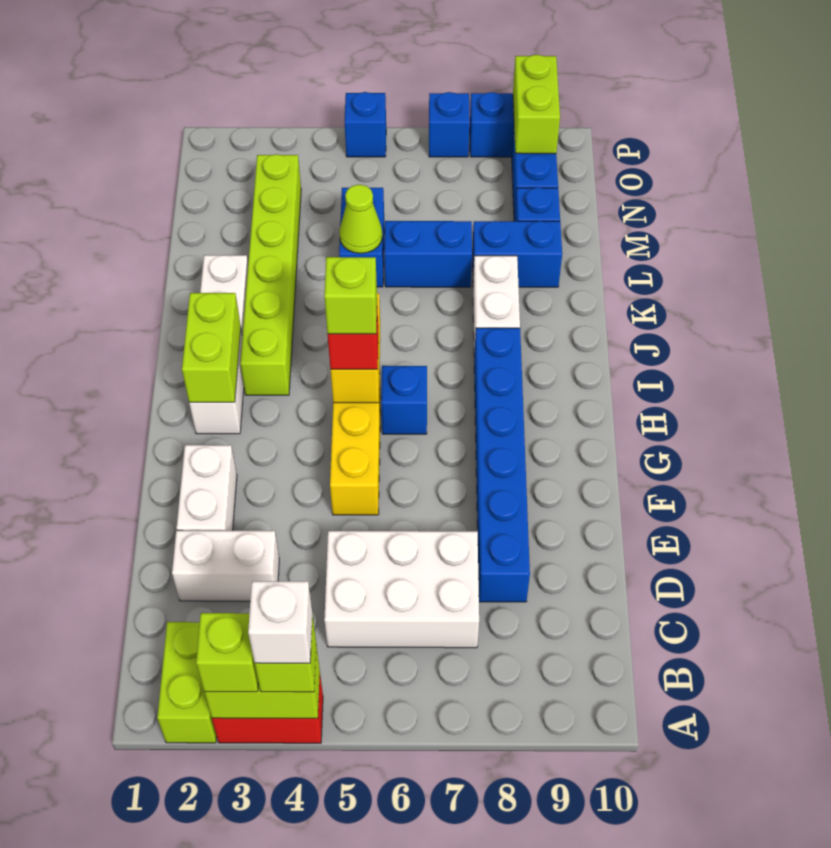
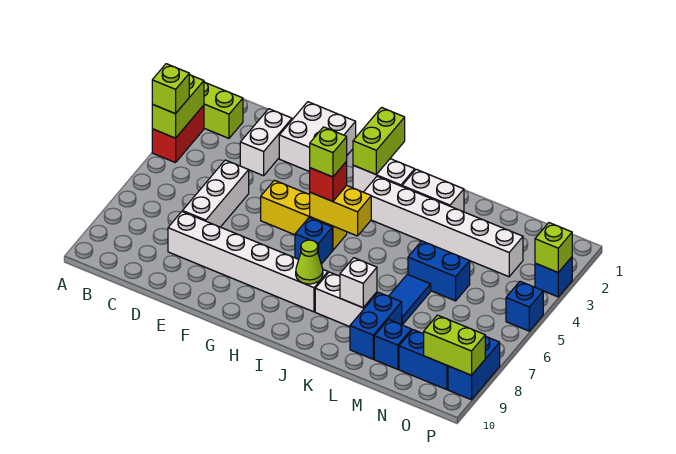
lime 1x1 brick [196,613,258,692] -> lime 1x1 brick moved to [535,223,572,272]
white 1x1 brick [248,581,312,663] -> white 1x1 brick moved to [340,258,377,308]
white 2x3 brick [324,531,479,648] -> white 1x3 brick [182,160,249,227]
blue 1x6 brick [474,328,530,602] -> white 1x6 brick [168,212,328,312]
white 1x2 brick [176,445,237,531] -> white 2x2 brick [279,102,356,172]
lime 1x2 brick [182,293,241,402] -> lime 1x2 brick turned to [353,108,405,175]
lime 1x6 brick [240,154,301,395] -> white 1x6 brick [364,176,523,277]
lime 1x1 cone [339,185,382,253] -> lime 1x1 cone moved to [296,240,323,284]
blue 1x2 brick [384,221,472,287] -> blue 1x2 tile [389,274,431,325]
blue 1x1 brick [429,92,470,157] -> blue 1x1 brick moved to [535,257,572,297]

